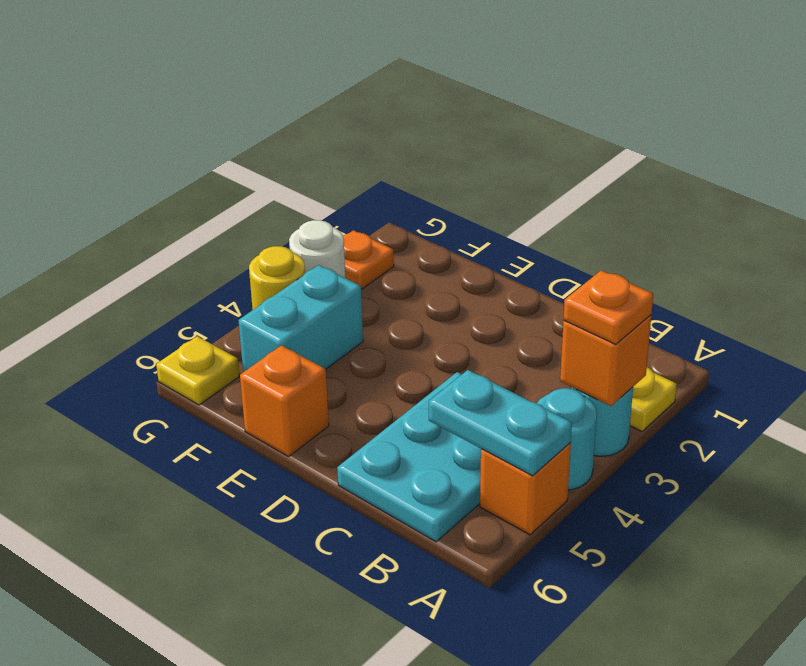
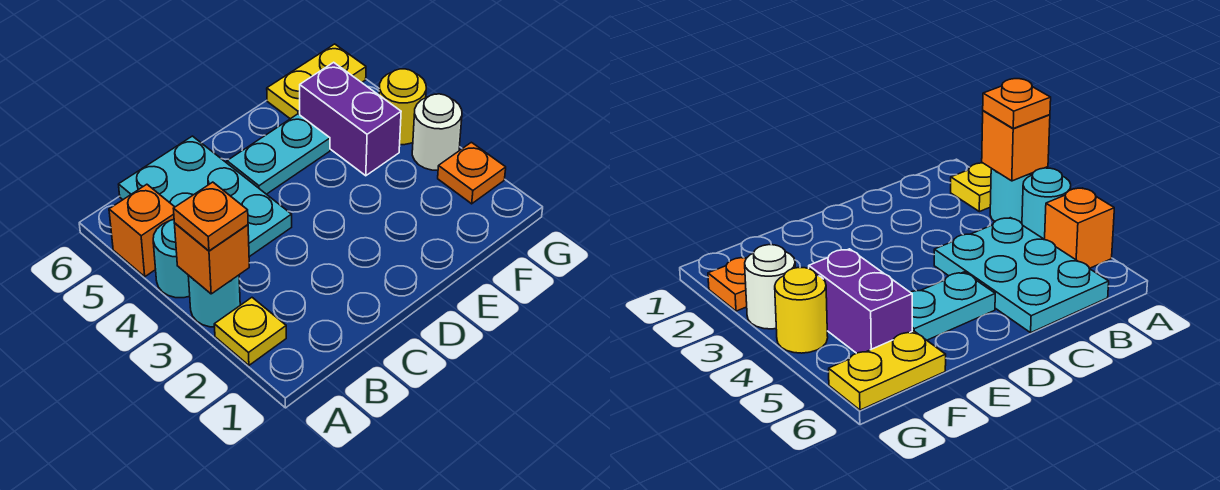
cyan 1x2 plate [429,370,572,476] -> cyan 1x2 plate moved to [227,114,330,194]
orange 1x1 brick [240,345,329,457] -> none
cyan 1x2 brick [238,265,363,372] -> purple 1x2 brick [300,62,401,176]
yellow 1x1 plate [156,336,239,405] -> yellow 1x2 plate [267,44,366,119]

